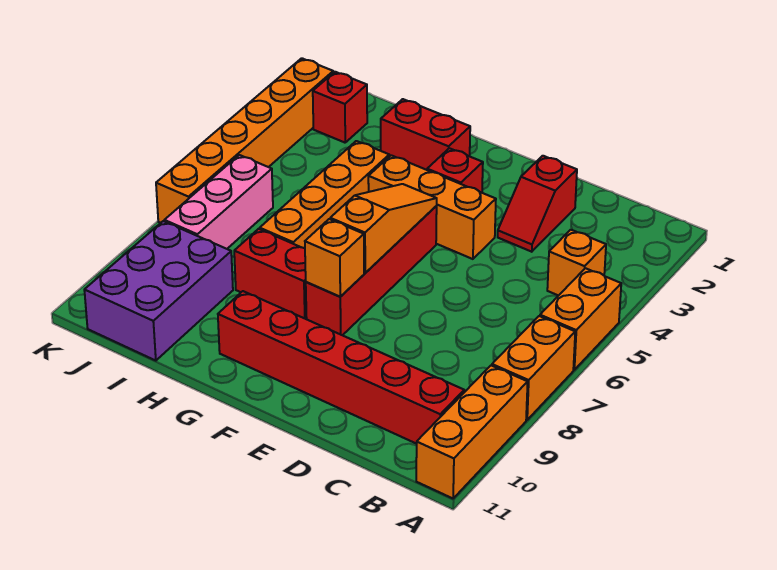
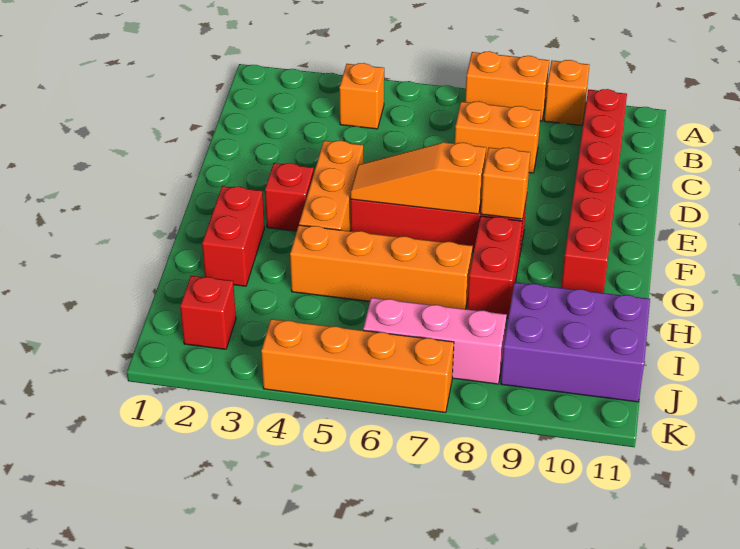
orange 1x2 brick [540,268,621,370] -> orange 1x2 brick moved to [455,101,541,173]
orange 1x3 brick [416,366,528,498] -> orange 1x1 brick [544,60,589,126]
red 1x2 slope [498,156,577,252] -> none
orange 1x6 brick [156,58,333,223] -> orange 1x4 brick [261,319,454,413]

